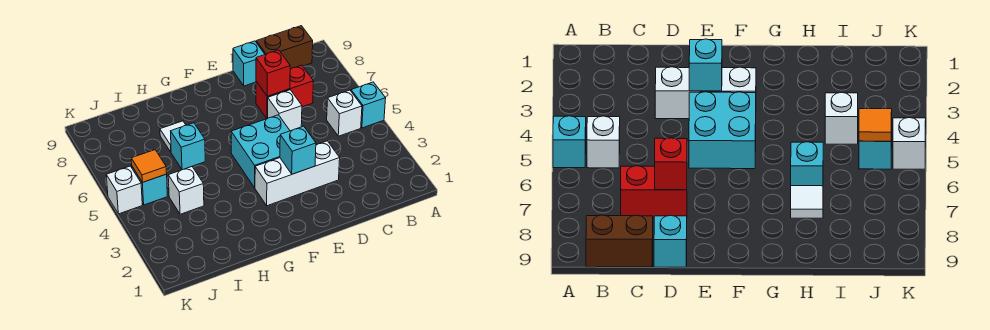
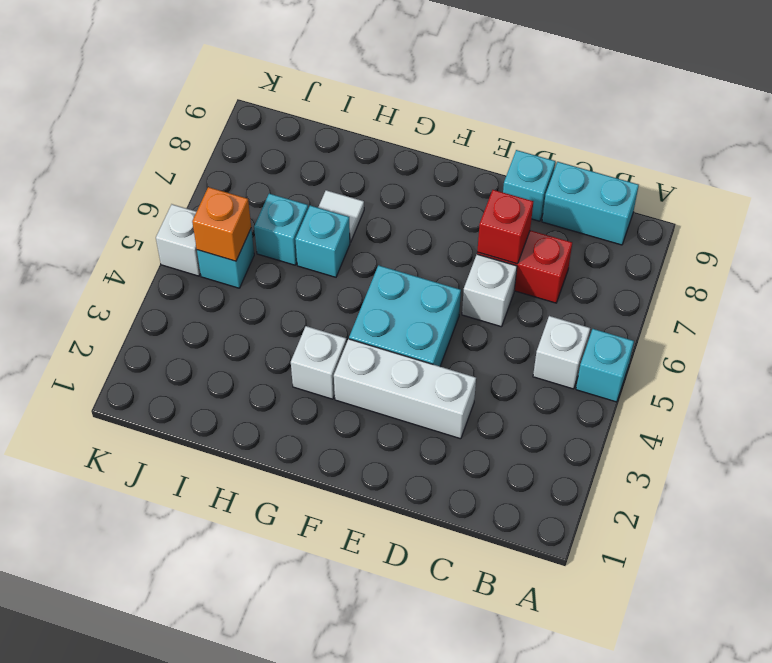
brown 1x2 brick [256,26,313,69] -> cyan 1x2 brick [542,162,639,245]
cyan 1x1 brick [280,126,316,174] -> cyan 1x1 brick moved to [254,194,308,265]
white 1x1 brick [168,167,204,214] -> white 1x1 brick moved to [291,326,346,399]
orange 1x1 tile [131,150,167,182] -> orange 1x1 brick [192,187,251,261]

